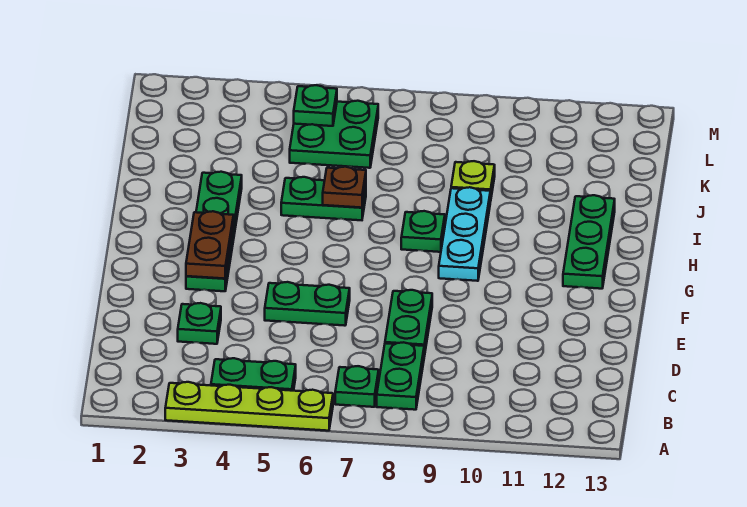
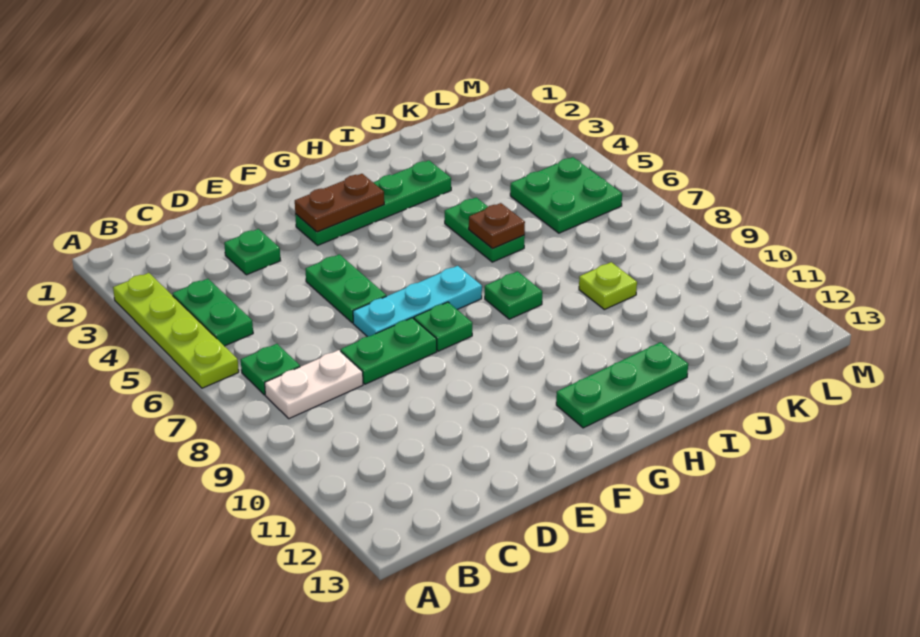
green 1x2 plate [377,342,424,410] -> white 1x2 plate [265,350,363,419]
cyan 1x3 plate [439,187,490,281] -> cyan 1x3 plate moved to [353,266,482,337]
green 1x1 plate [294,85,337,126] -> green 1x1 plate moved to [414,302,472,351]

